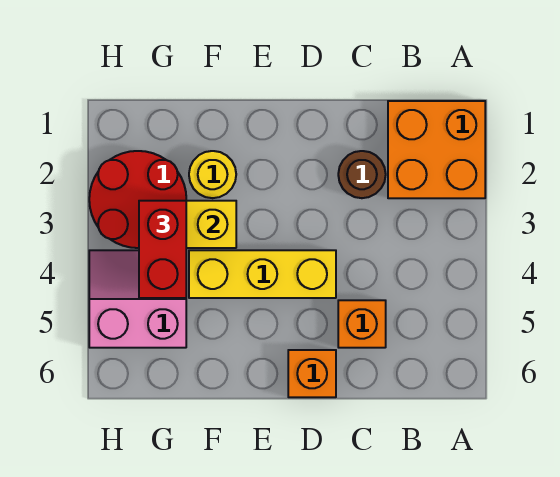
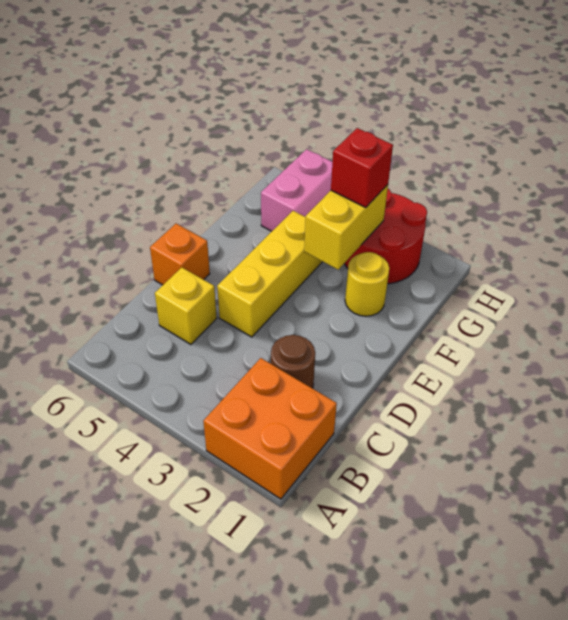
orange 1x1 brick [338,300,386,348] -> yellow 1x1 brick [155,267,217,344]
red 1x2 brick [139,201,186,298] -> red 1x1 brick [331,128,393,208]

